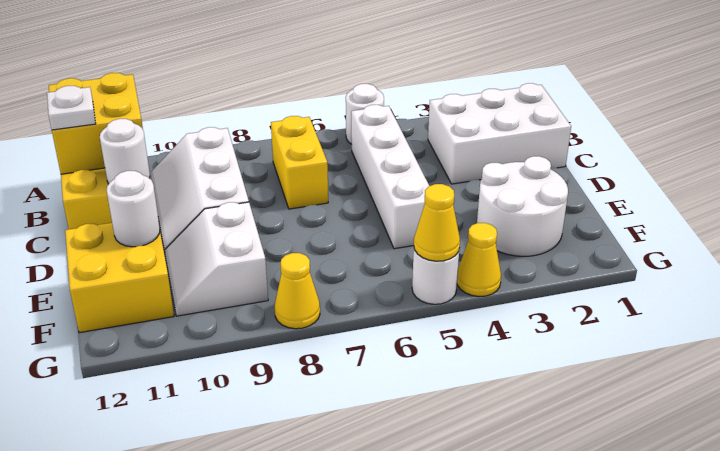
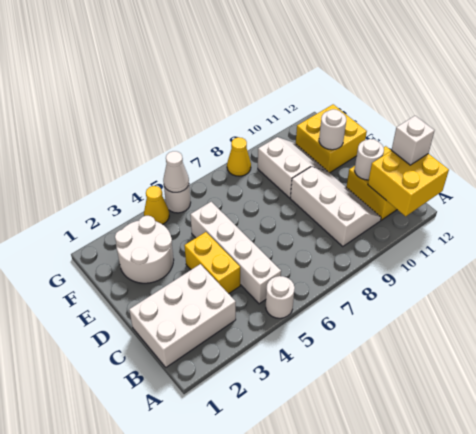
yellow 1x2 brick [271,116,328,209] -> yellow 1x2 brick moved to [184,232,240,294]
white 1x1 plate [47,86,96,130] -> white 1x1 brick [392,116,435,165]
yellow 1x1 cone [414,184,460,261] -> white 1x1 cone [163,151,189,192]

